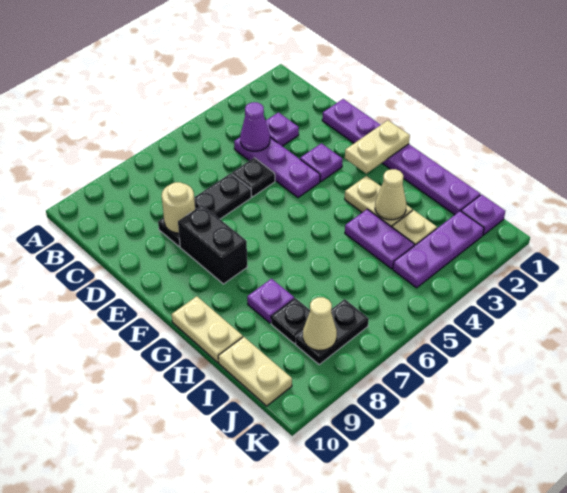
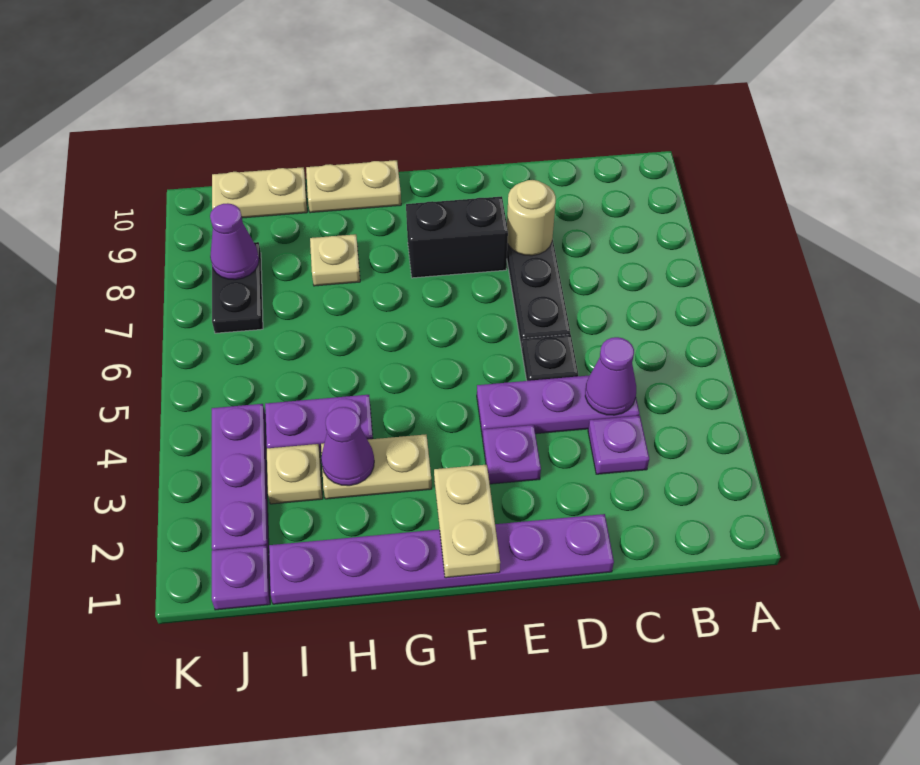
tan 1x1 cone [375,169,406,220] -> purple 1x1 cone [321,407,374,486]
purple 1x1 plate [247,279,294,323] -> tan 1x1 plate [310,234,360,286]
black 1x1 plate [271,298,310,344] -> none
tan 1x1 cone [303,297,337,350] -> purple 1x1 cone [210,203,259,280]

